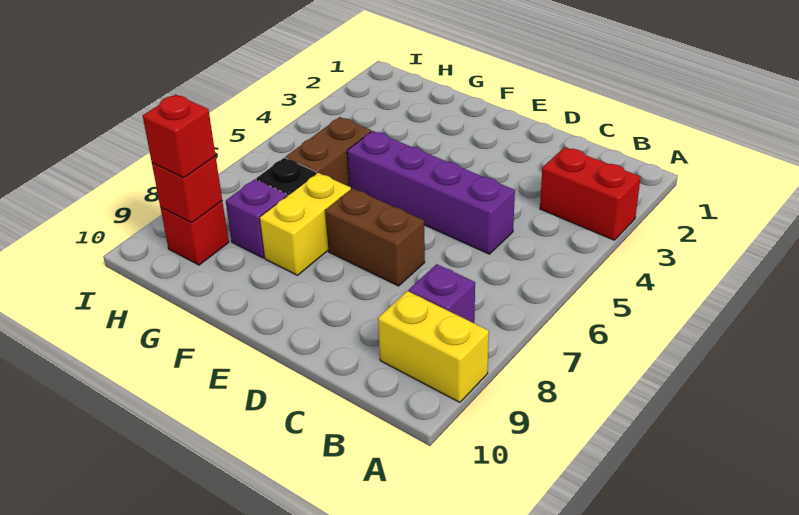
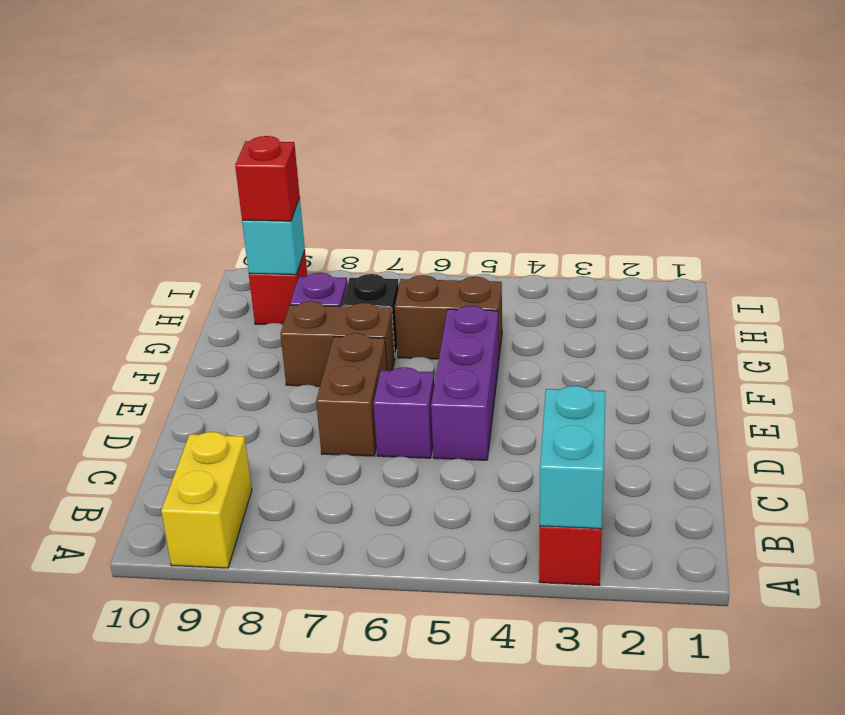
none -> cyan 1x2 brick [540,386,606,529]
purple 1x1 brick [409,264,475,323] -> purple 1x1 brick moved to [373,367,434,458]
purple 1x4 brick [347,131,515,254] -> purple 1x3 brick [431,306,499,460]
yellow 1x2 brick [260,173,351,275] -> brown 1x2 brick [280,301,395,386]
red 1x1 brick [152,157,222,223] -> cyan 1x1 brick [242,198,305,275]

